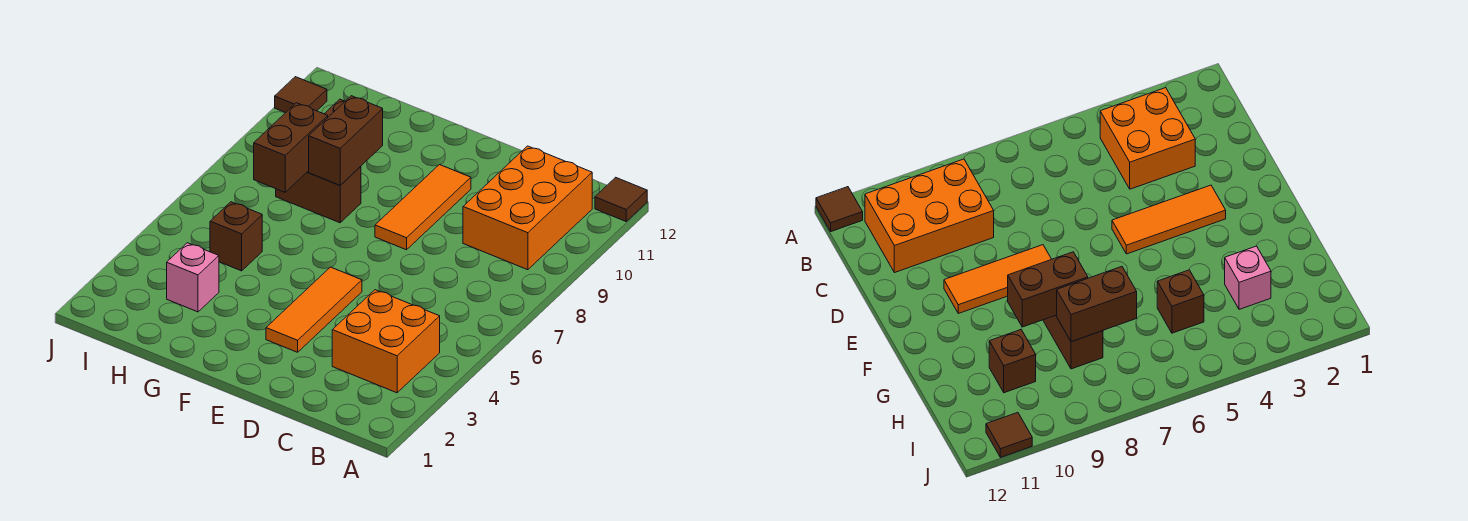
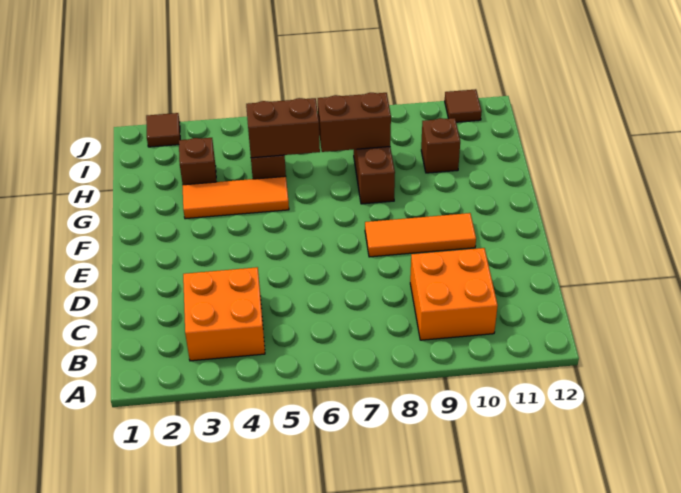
brown 1x1 tile [595,177,647,221] -> brown 1x1 tile moved to [146,113,180,147]
orange 2x3 brick [463,146,592,270] -> orange 2x2 brick [410,248,498,340]
orange 1x3 tile [266,267,362,352] -> orange 1x3 tile moved to [183,176,289,219]
brown 1x2 brick [309,96,383,185] -> brown 1x2 brick moved to [246,98,320,158]
pink 1x1 brick [167,243,219,312] -> brown 1x1 brick [179,138,216,185]

